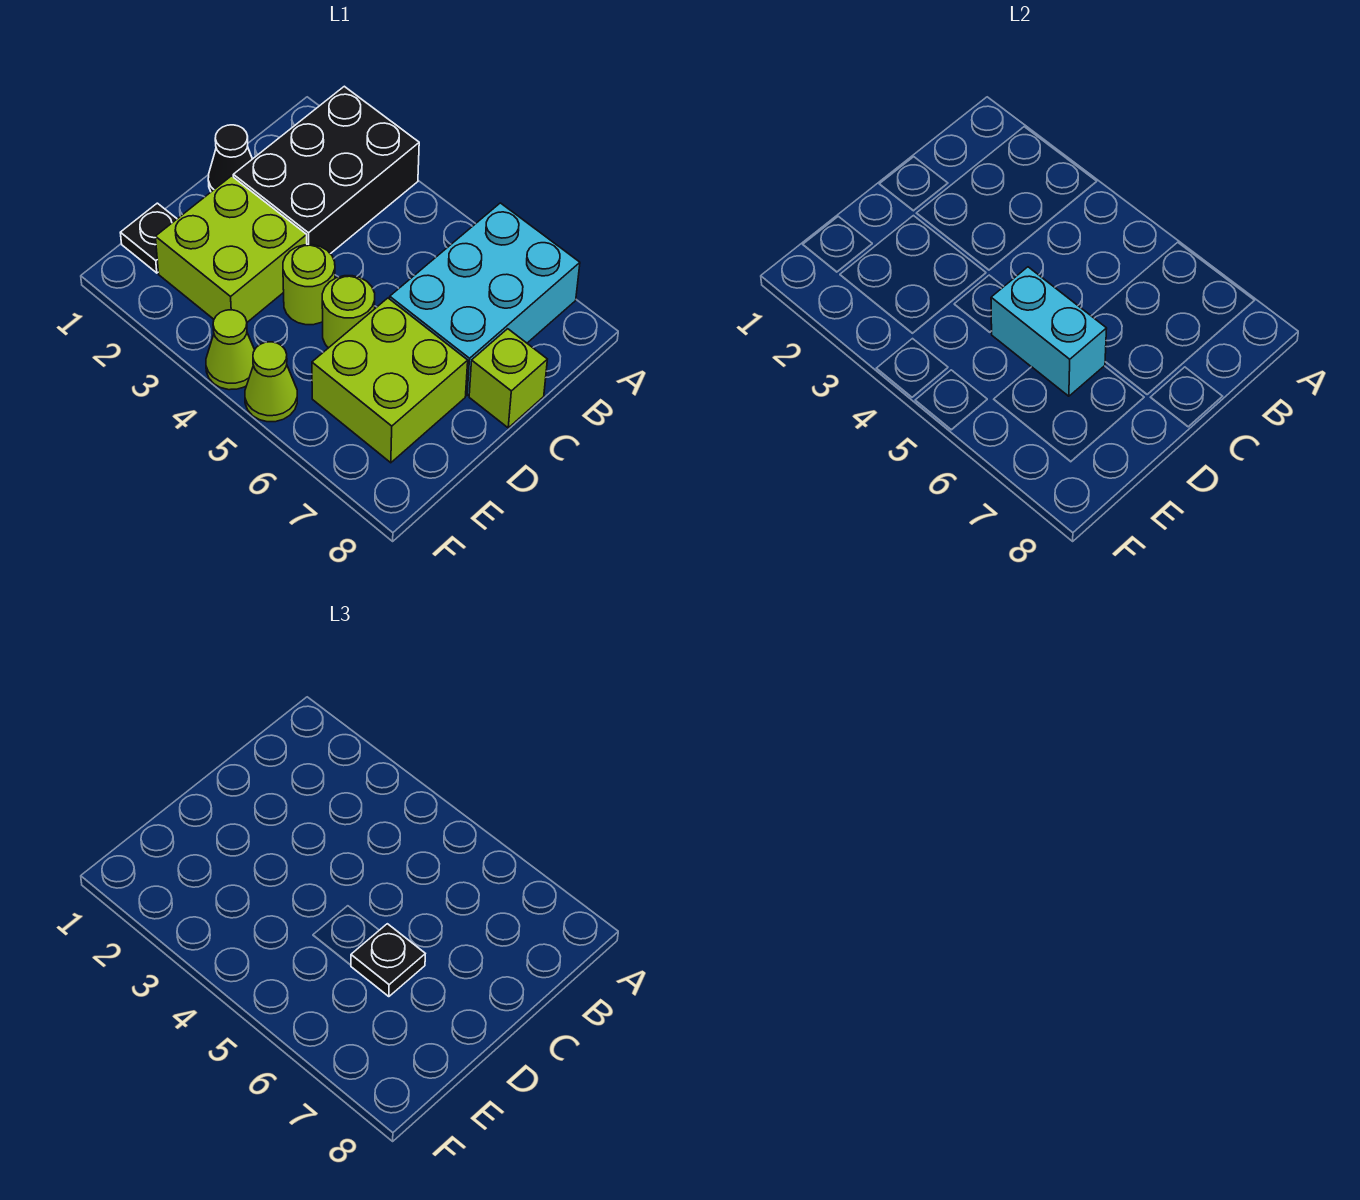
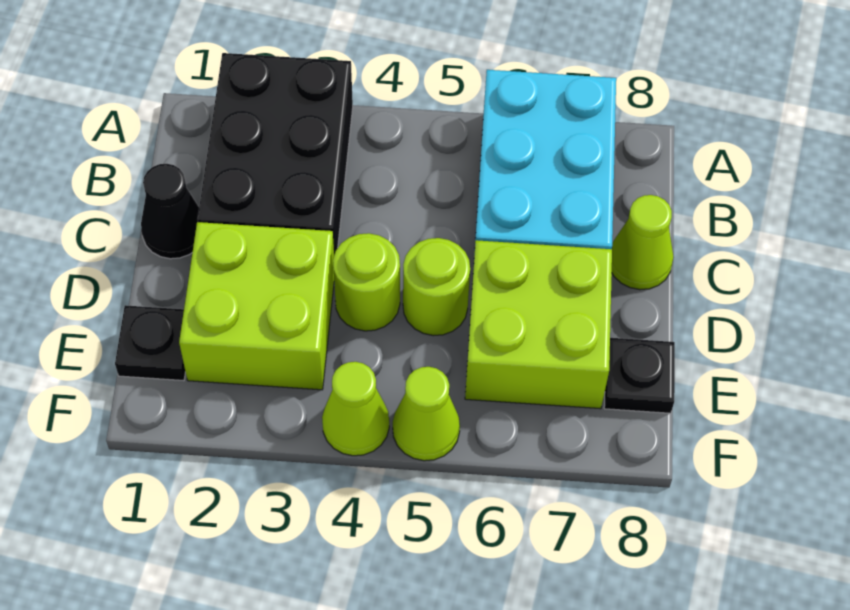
lime 1x1 brick [469,329,547,428] -> lime 1x1 cone [612,195,674,290]
cyan 1x2 brick [991,267,1107,396] -> none
black 1x1 plate [351,924,425,997] -> black 1x1 plate moved to [604,338,675,413]

